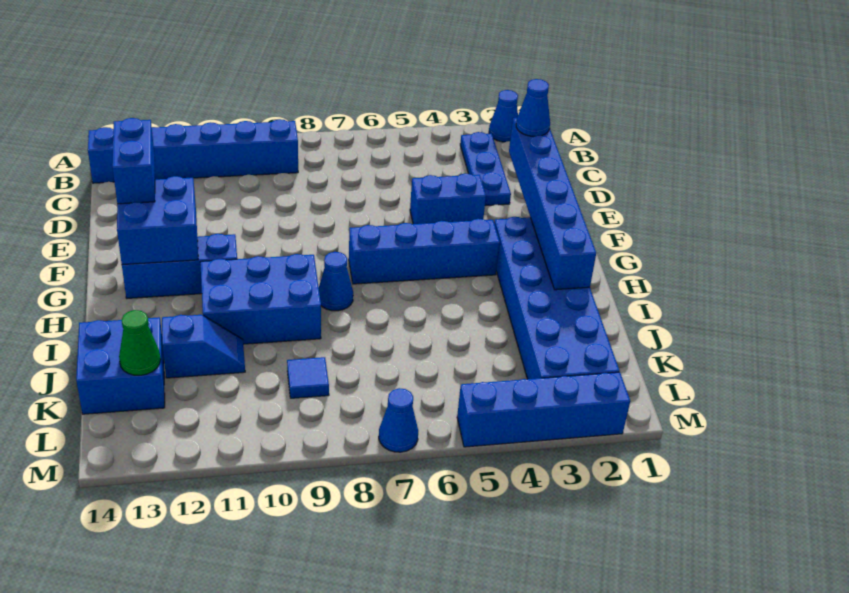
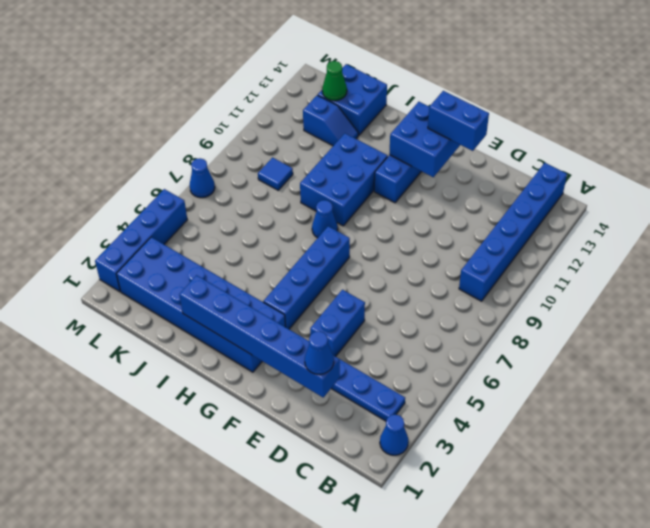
blue 1x2 slope [162,315,245,378] -> blue 1x2 slope turned to [303,95,358,146]

